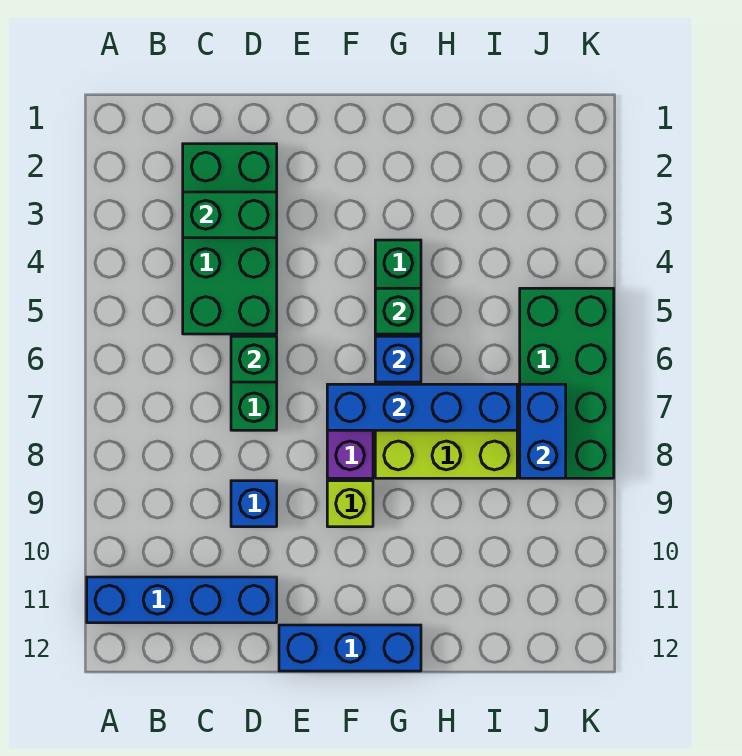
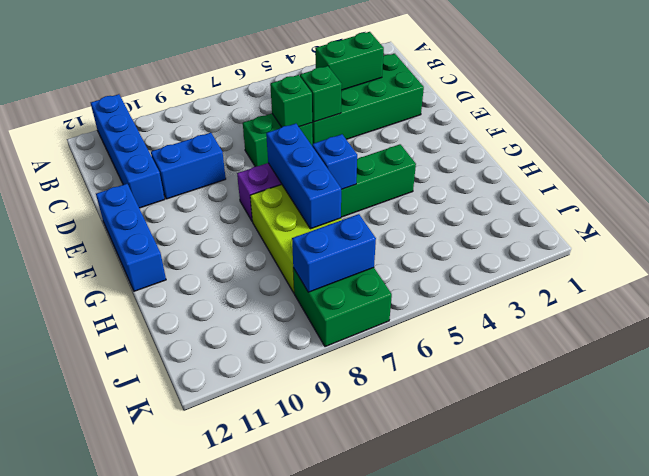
green 1x2 brick [183,192,277,238] -> green 1x2 brick turned to [315,32,384,90]
blue 1x1 brick [231,481,277,527] -> blue 1x2 brick [151,133,226,199]
blue 1x4 brick [327,384,517,430] -> blue 1x3 brick [266,124,342,229]
lime 1x1 brick [327,481,373,527] -> none
green 1x1 brick [375,288,421,334] -> green 1x1 brick moved to [300,66,342,122]
green 2x4 brick [520,288,614,478] -> green 2x2 brick [293,268,392,347]

